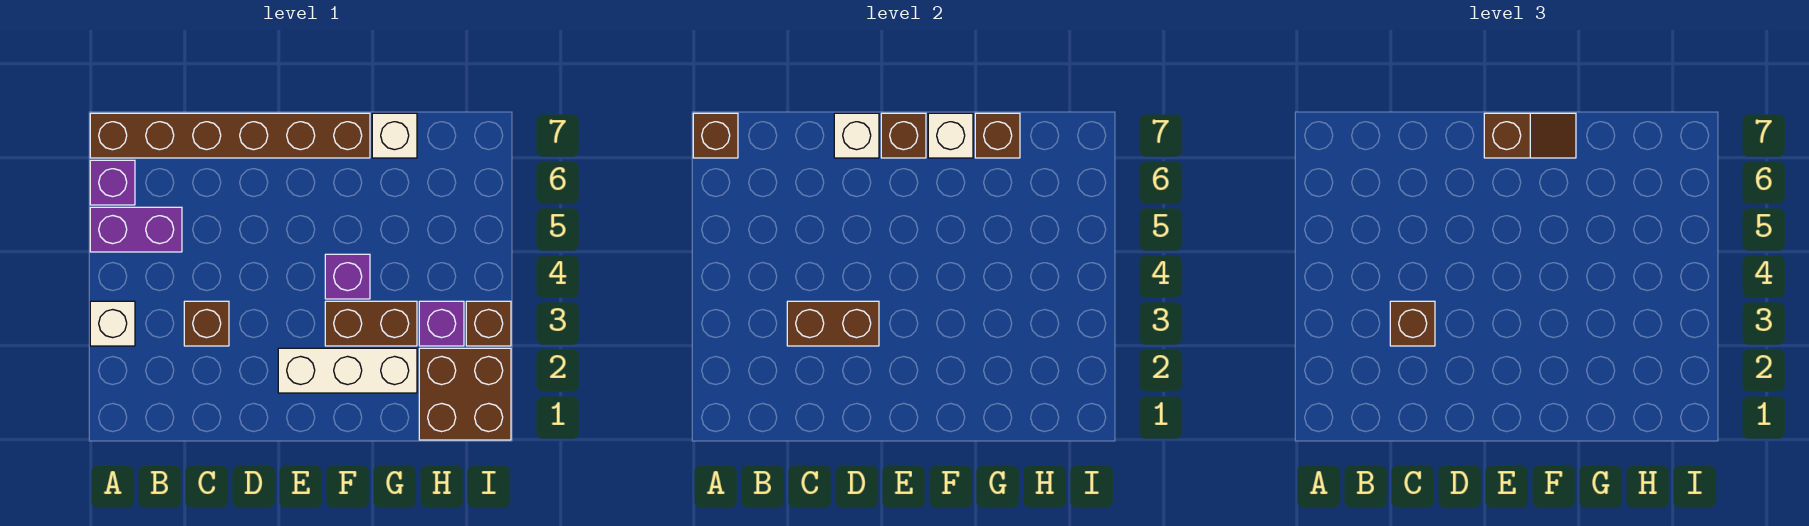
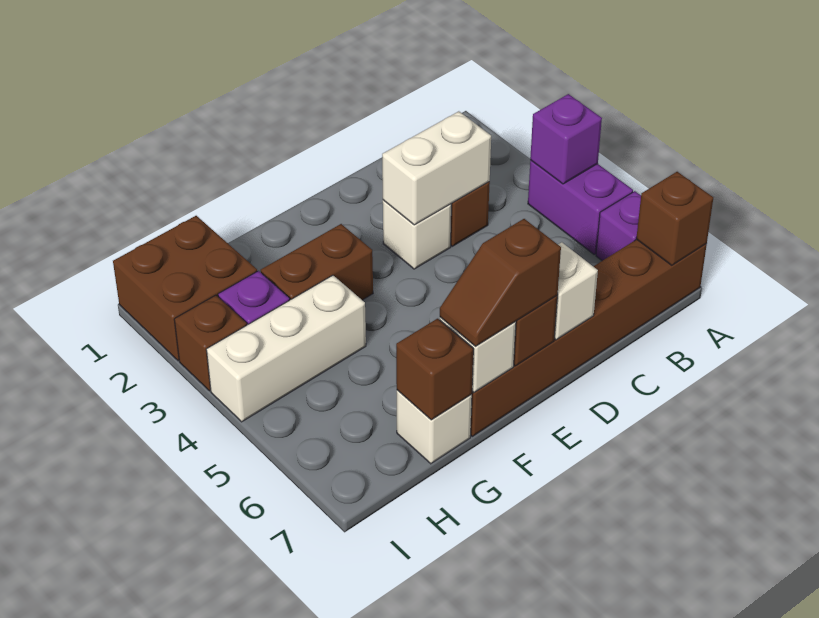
white 1x1 brick [90,301,135,346] -> white 1x1 brick moved to [383,200,451,269]
purple 1x2 brick [90,207,182,252] -> purple 1x2 brick turned to [528,160,633,254]
brown 1x2 brick [787,301,879,346] -> white 1x2 brick [382,111,491,225]
brown 1x1 brick [1390,301,1435,346] -> none
white 1x3 brick [278,348,417,393] -> white 1x3 brick moved to [206,275,366,422]
purple 1x1 brick [325,254,370,299] -> purple 1x1 brick moved to [530,94,602,184]

